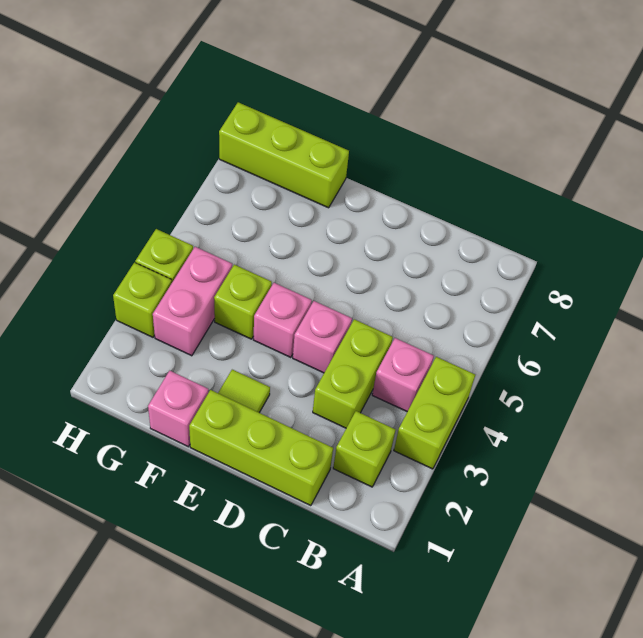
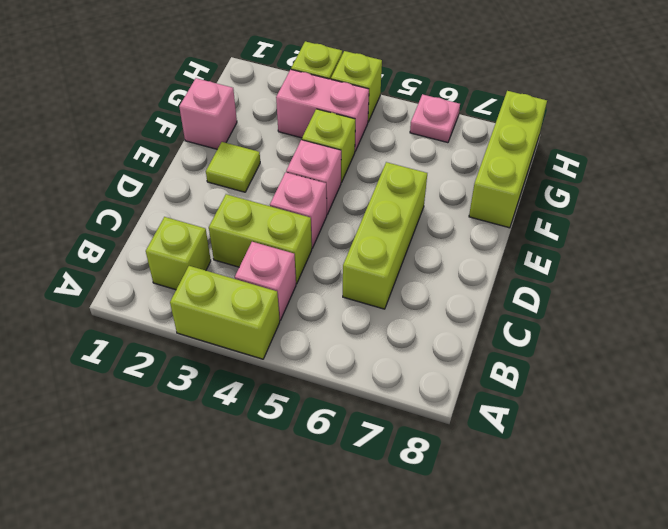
lime 1x3 brick [189,390,333,506] -> lime 1x3 brick moved to [343,162,427,309]
none -> pink 1x1 plate [410,94,460,143]

